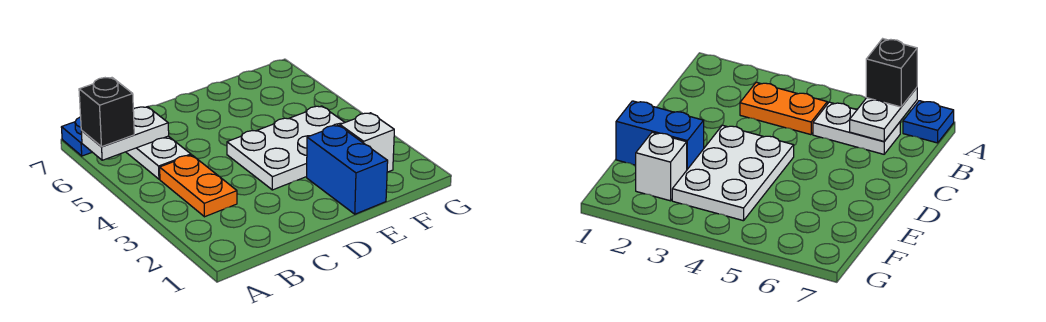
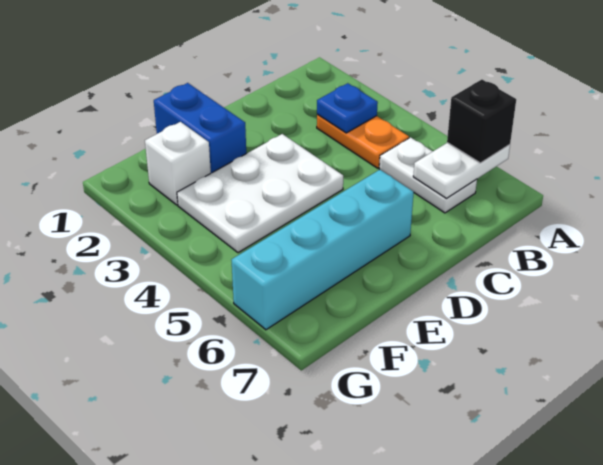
blue 1x1 plate [61,117,92,156] -> blue 1x1 plate moved to [317,83,378,133]
none -> cyan 1x4 brick [232,170,414,330]

